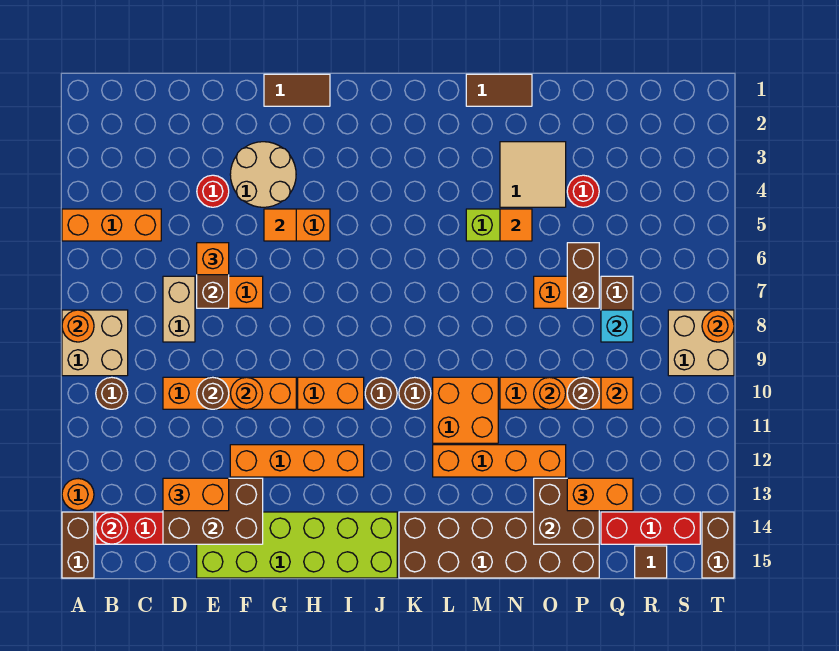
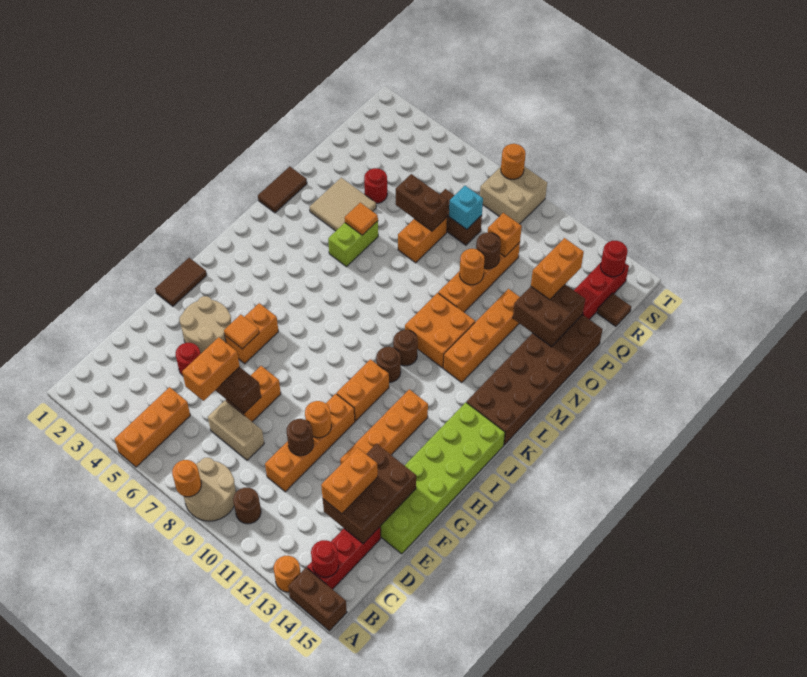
tan 2x2 brick [62,310,128,376] -> tan 2x2 round brick [184,458,236,521]
orange 1x1 brick [197,243,229,275] -> orange 1x2 brick [182,337,240,401]
none -> red 1x1 round brick [601,241,628,277]
brown 1x2 brick [702,512,734,578] -> none

